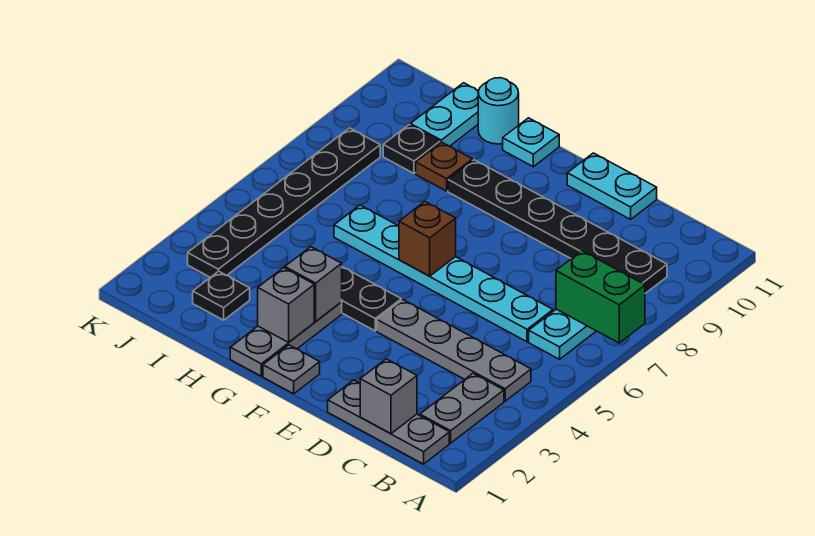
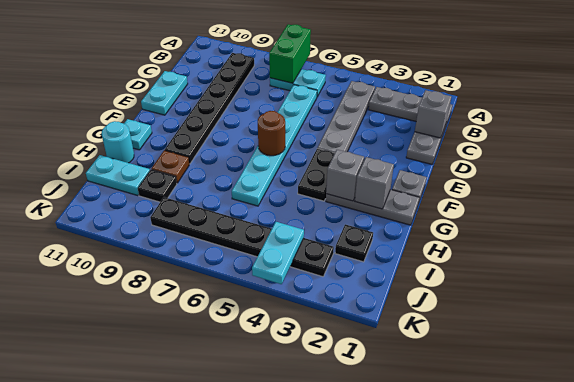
brown 1x1 brick [399,202,456,276] -> brown 1x1 round brick [258,111,285,156]
none -> cyan 1x2 plate [252,222,304,284]

